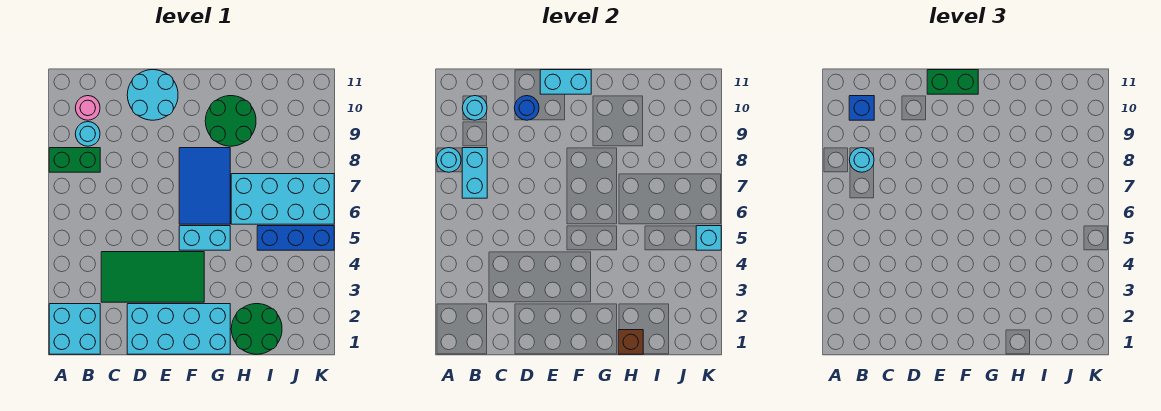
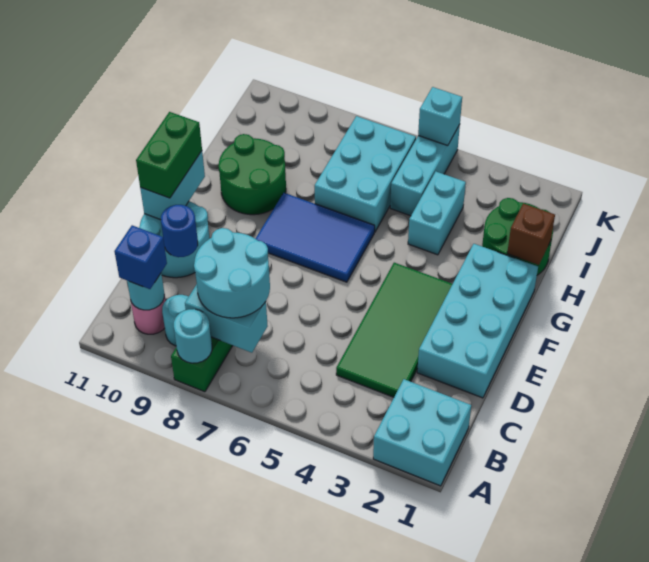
cyan 1x1 round brick [849,148,874,172] -> cyan 2x2 round brick [194,228,270,318]
cyan 1x2 brick [179,226,230,250] -> cyan 1x2 brick moved to [408,172,466,255]
cyan 2x4 brick [231,174,334,224] -> cyan 2x3 brick [315,116,416,232]
blue 1x3 brick [257,226,334,250] -> cyan 1x3 brick [390,124,460,216]

